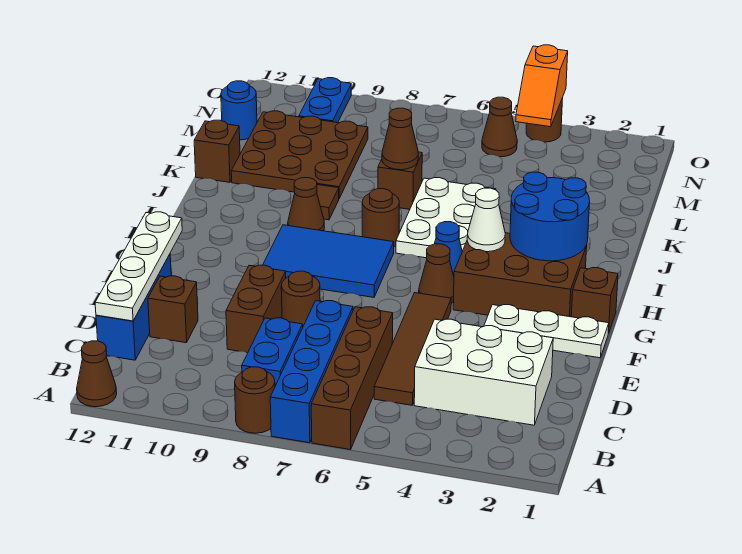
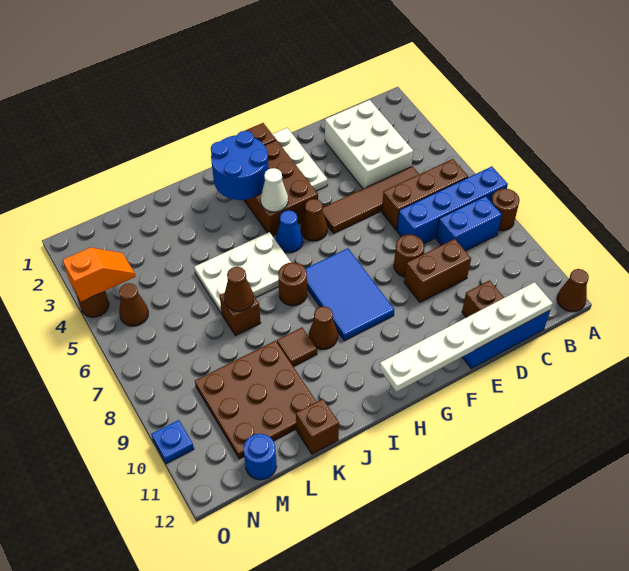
brown 1x4 brick [311,307,393,450] -> brown 1x3 brick [382,159,468,230]
white 1x4 plate [95,212,182,321] -> white 1x6 plate [379,282,553,392]
blue 1x2 plate [299,78,351,123] -> blue 1x1 plate [151,420,194,464]

